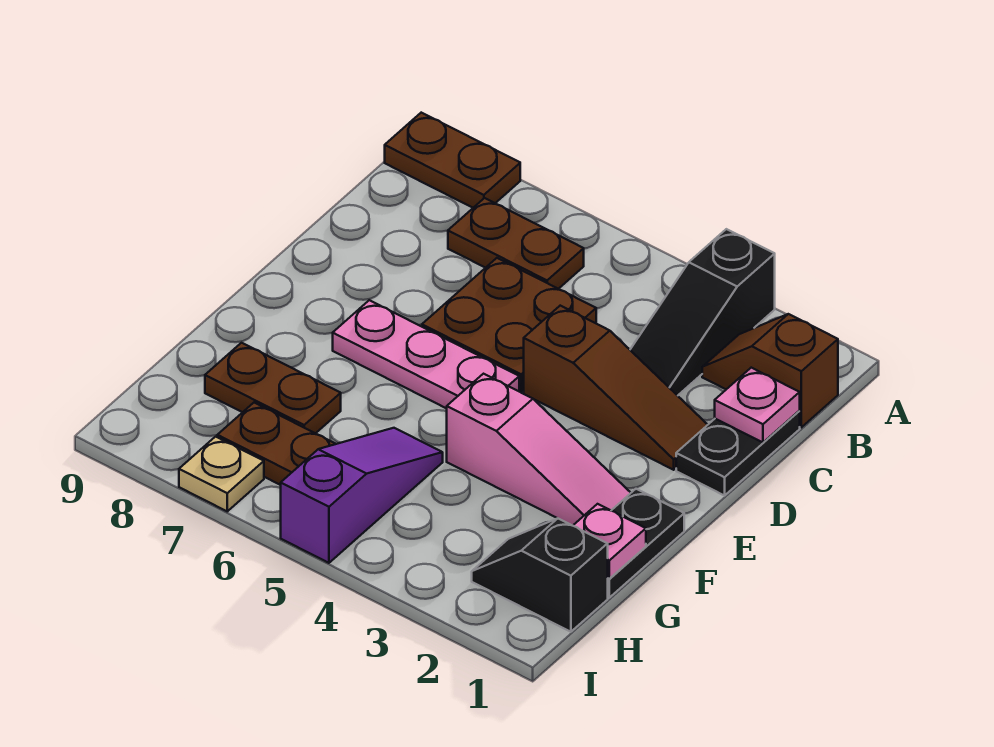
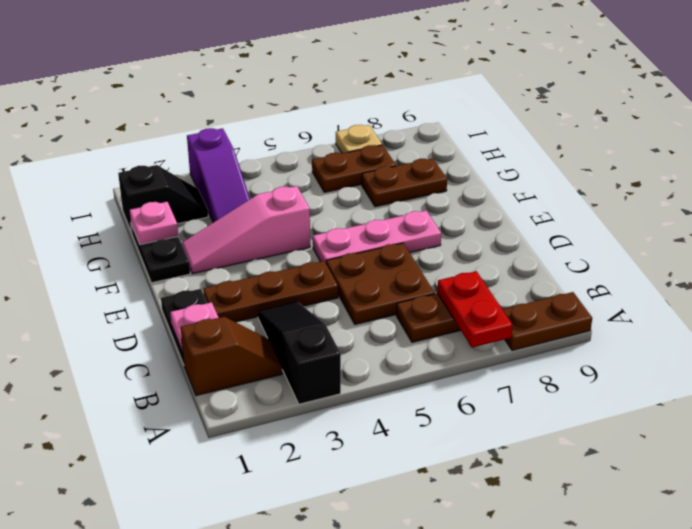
none -> red 1x2 plate [438,271,513,347]
brown 1x3 slope [524,306,708,470] -> brown 1x3 plate [203,261,338,322]
purple 1x3 slope [281,428,443,563] -> purple 1x3 slope moved to [187,128,250,223]

